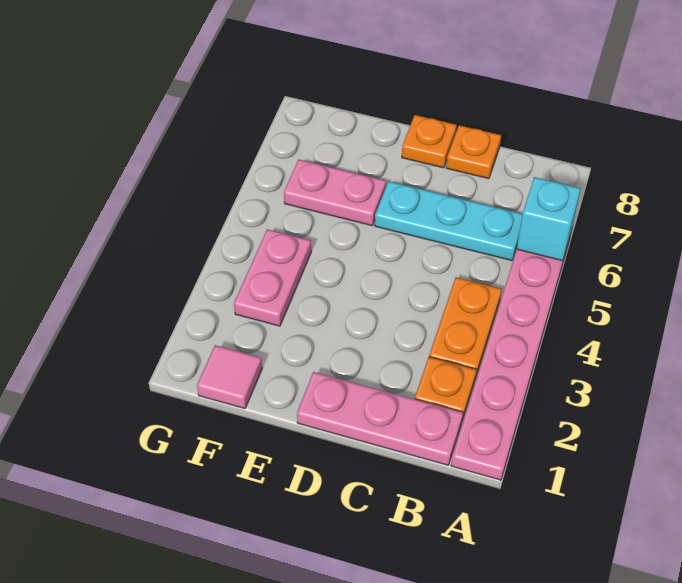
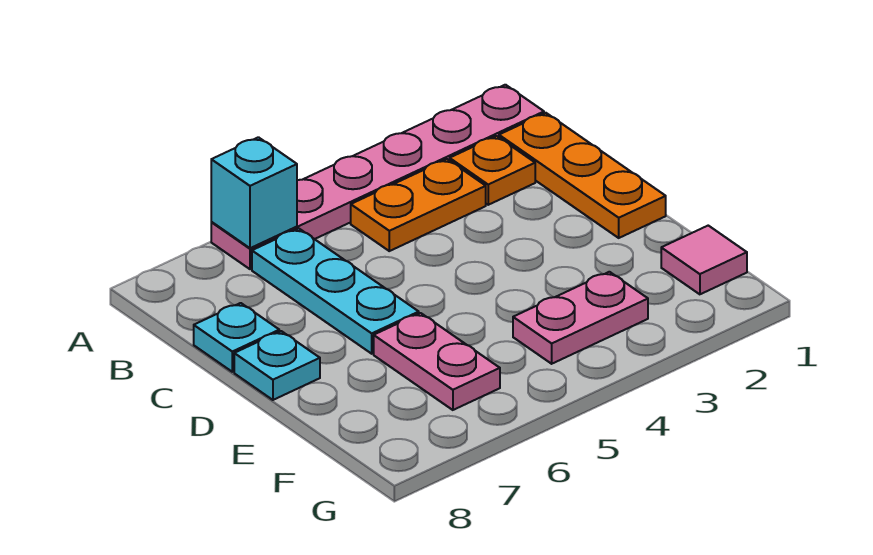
pink 1x3 plate [297,372,463,465] -> orange 1x3 plate [499,113,666,238]
orange 1x1 plate [446,125,501,179] -> cyan 1x1 plate [194,303,279,372]
orange 1x1 plate [402,115,457,168] -> cyan 1x1 plate [234,331,320,400]

